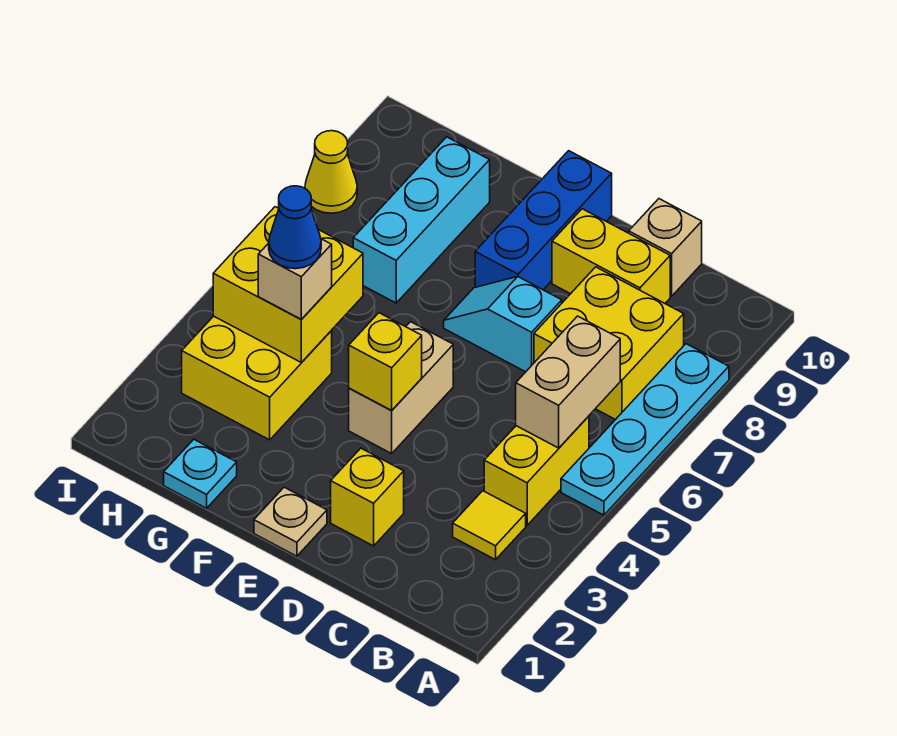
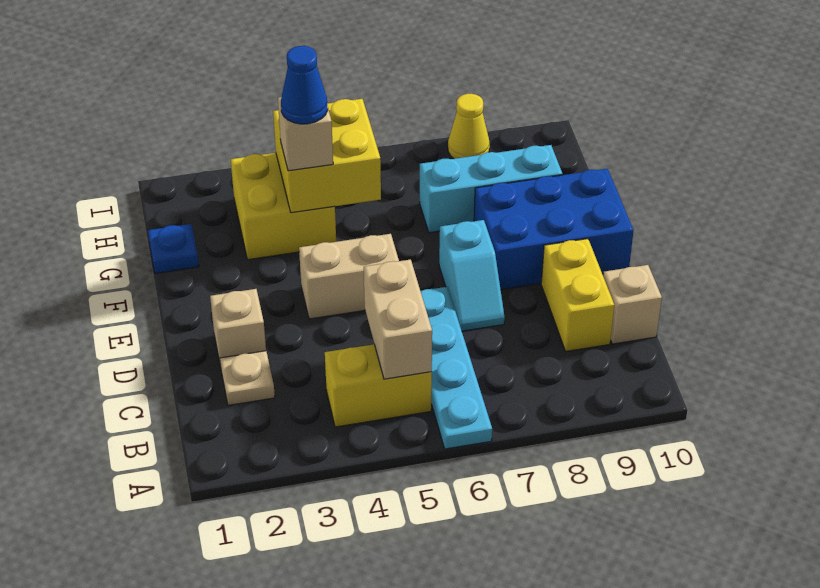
cyan 1x4 plate [561,344,729,515] -> cyan 1x4 plate turned to [421,287,492,449]
yellow 1x1 tile [453,491,526,560] -> none
tan 1x2 brick [516,316,620,448] -> tan 1x2 brick turned to [364,259,432,379]
yellow 2x2 brick [534,267,684,420] -> none
yellow 1x1 brick [331,448,404,546] -> tan 1x1 brick [210,289,266,367]
cyan 1x2 slope [444,277,562,372] -> cyan 1x2 slope turned to [439,220,505,331]
tan 1x1 plate [254,487,327,556] -> tan 1x1 plate moved to [220,351,275,405]
yellow 1x1 brick [349,313,422,411] -> none
blue 1x3 brick [475,151,612,290] -> blue 2x3 brick [474,169,634,290]
cyan 1x1 plate [164,439,237,508] -> blue 1x1 plate [148,224,199,273]

